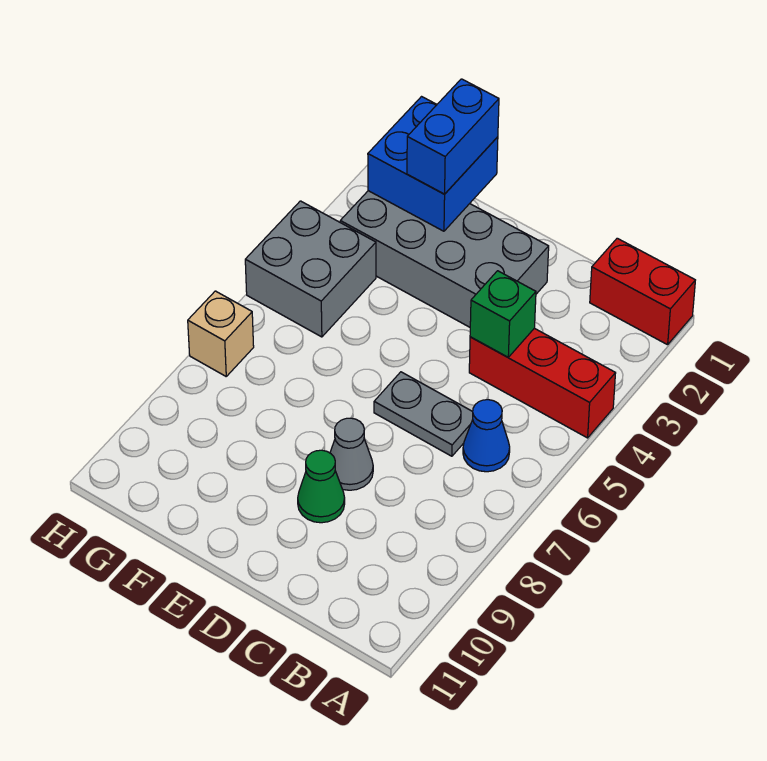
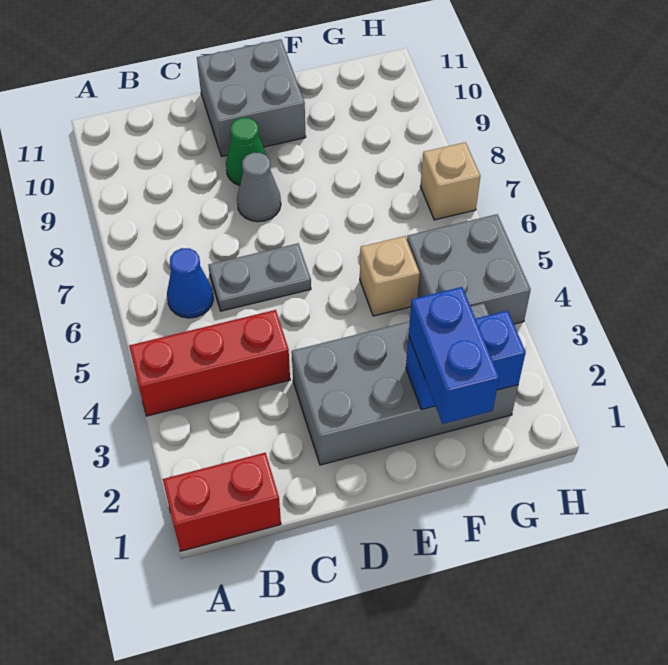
green 1x1 brick [470,271,536,357] -> none
none -> grey 2x2 brick [197,39,306,157]
blue 2x2 brick [368,97,498,231] -> blue 1x2 brick [406,311,526,410]
none -> tan 1x1 brick [360,236,420,316]

